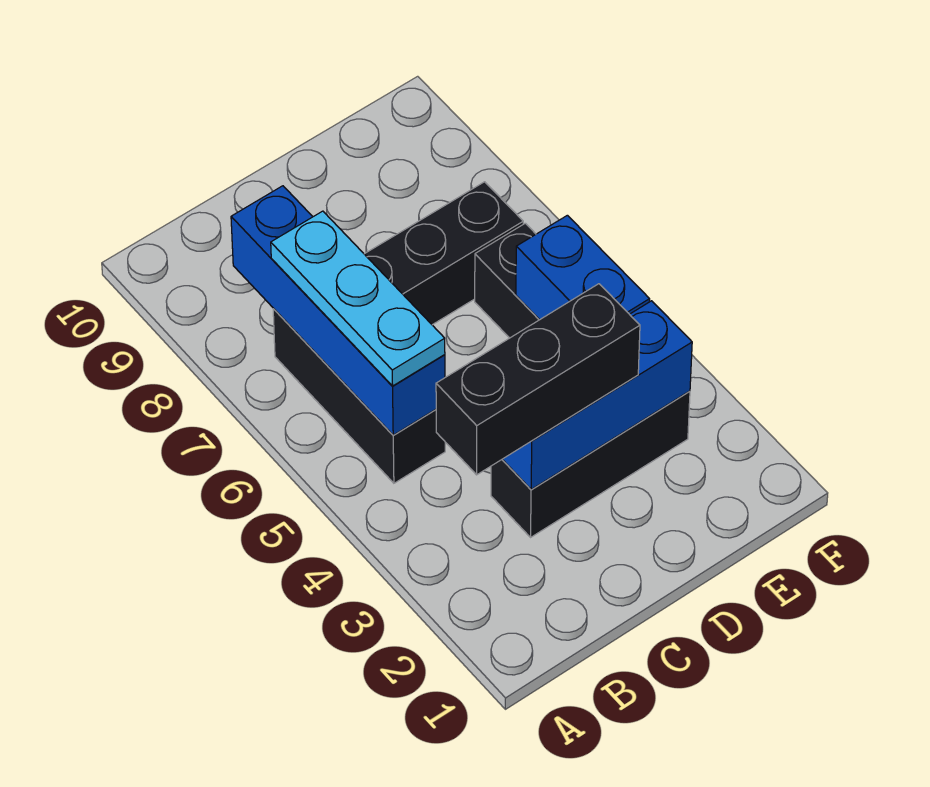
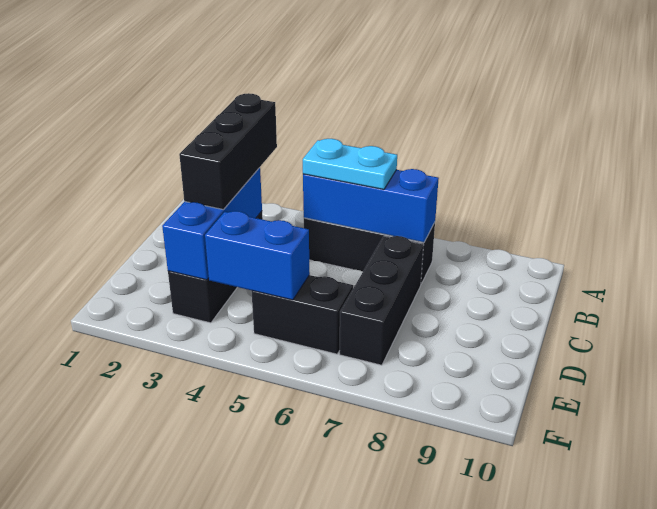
blue 1x4 brick [231,186,445,435] -> blue 1x3 brick [303,169,439,243]
cyan 1x3 plate [271,211,445,386] -> cyan 1x2 plate [303,139,397,189]

